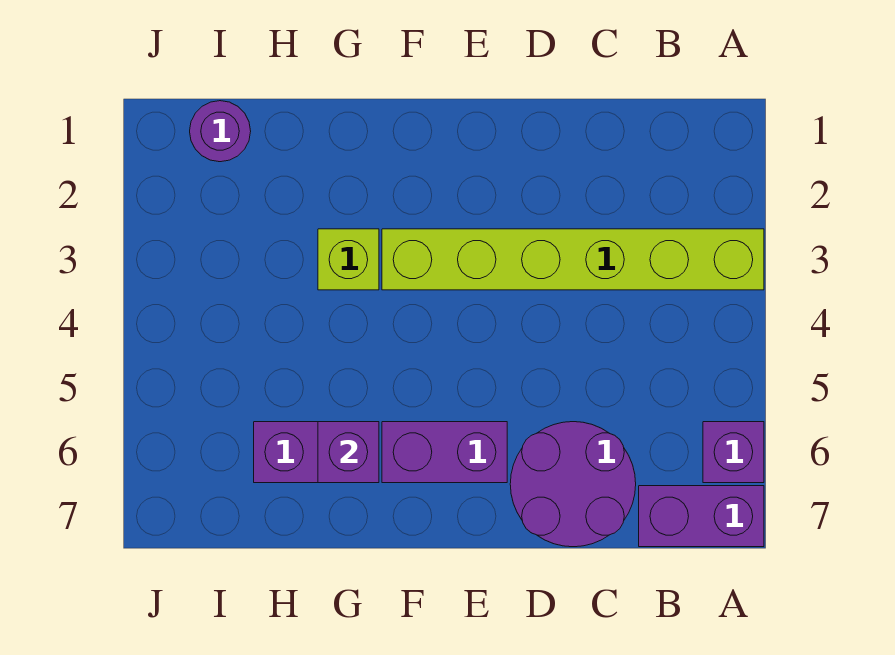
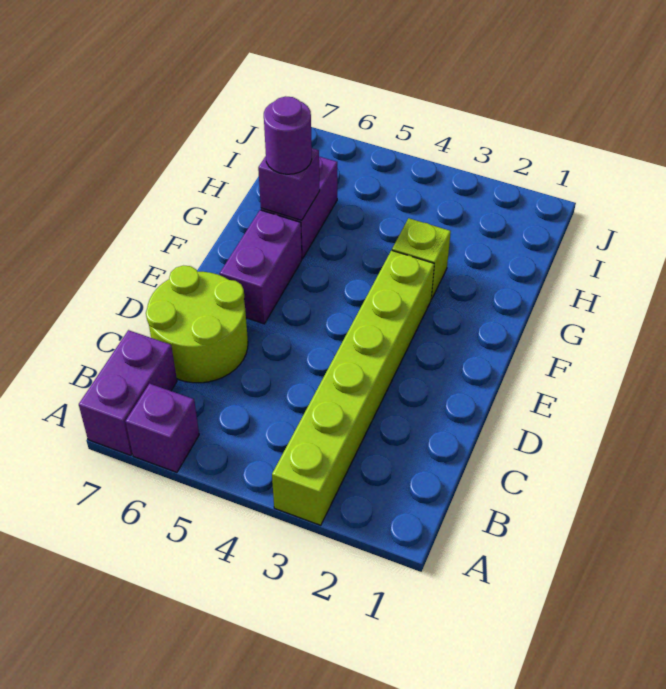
purple 2x2 round brick [510,422,636,547] -> lime 2x2 round brick [146,266,248,383]
purple 1x1 round brick [190,101,251,162] -> purple 1x1 round brick moved to [264,96,312,174]

